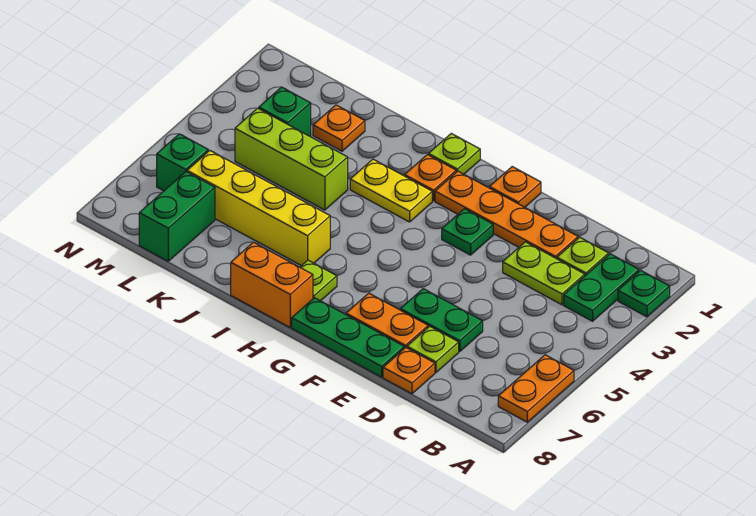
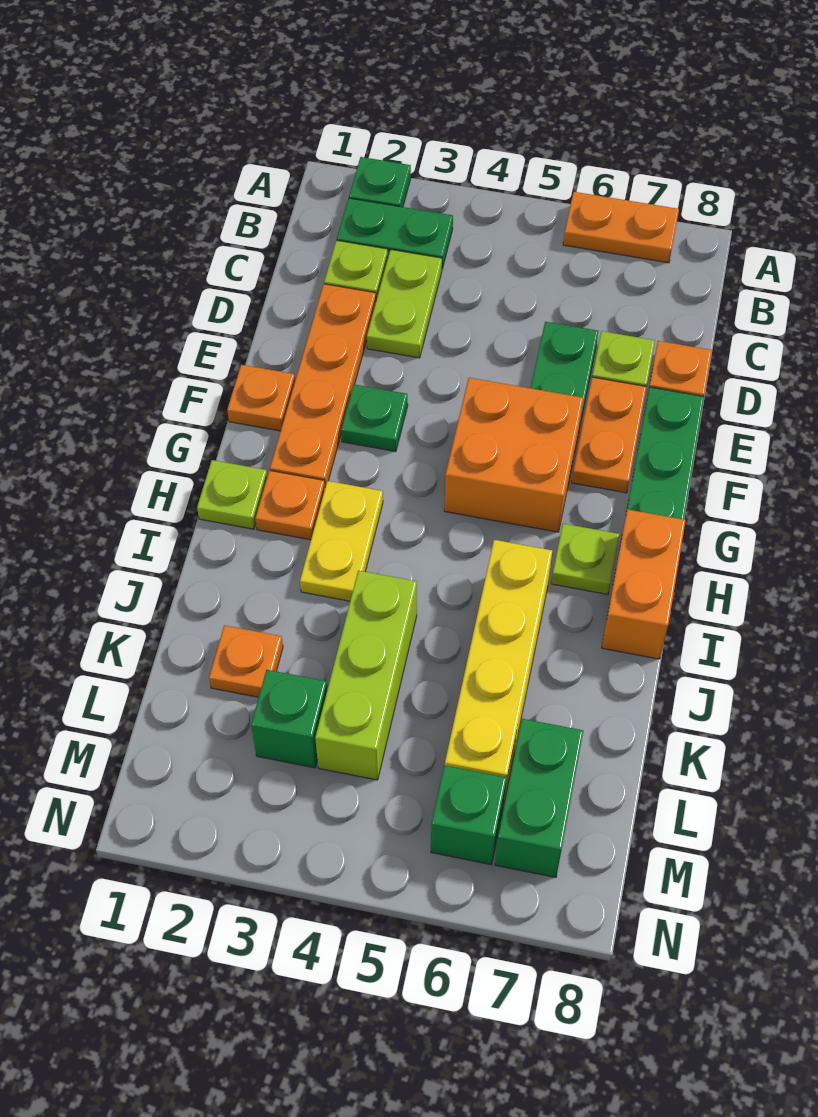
none -> orange 2x2 brick [444,378,583,532]
green 1x2 brick [139,172,215,261] -> green 1x2 brick turned to [495,719,583,877]

